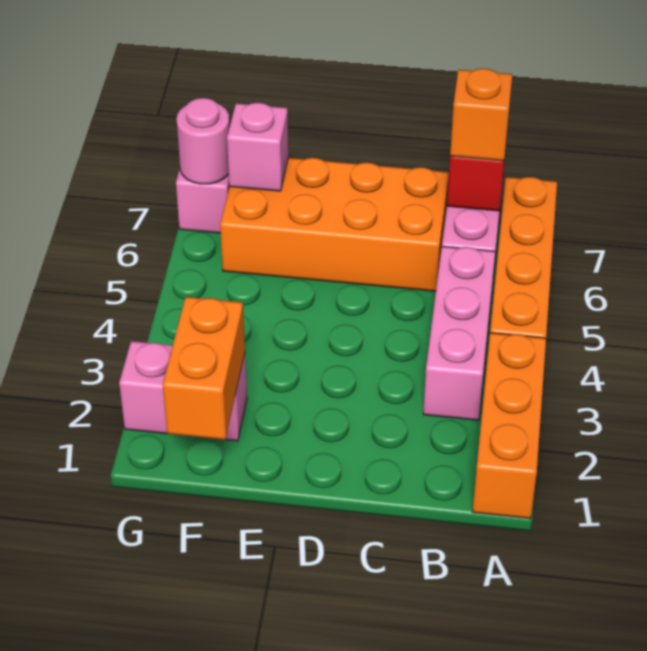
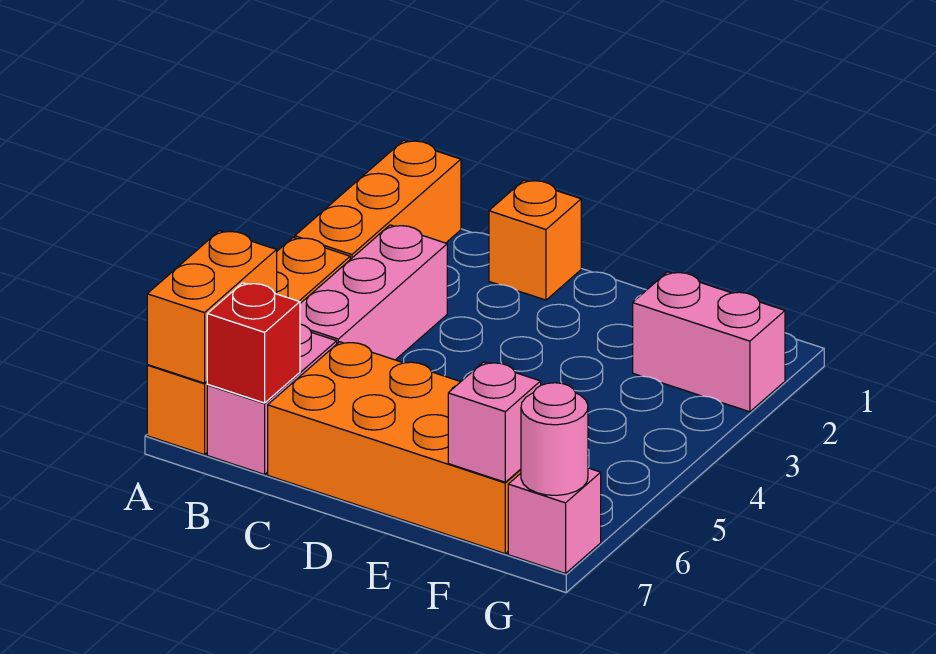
orange 1x1 brick [450,68,512,161] -> orange 1x1 brick moved to [489,180,581,300]
orange 1x2 brick [163,297,245,440] -> orange 1x2 brick moved to [147,231,277,383]

